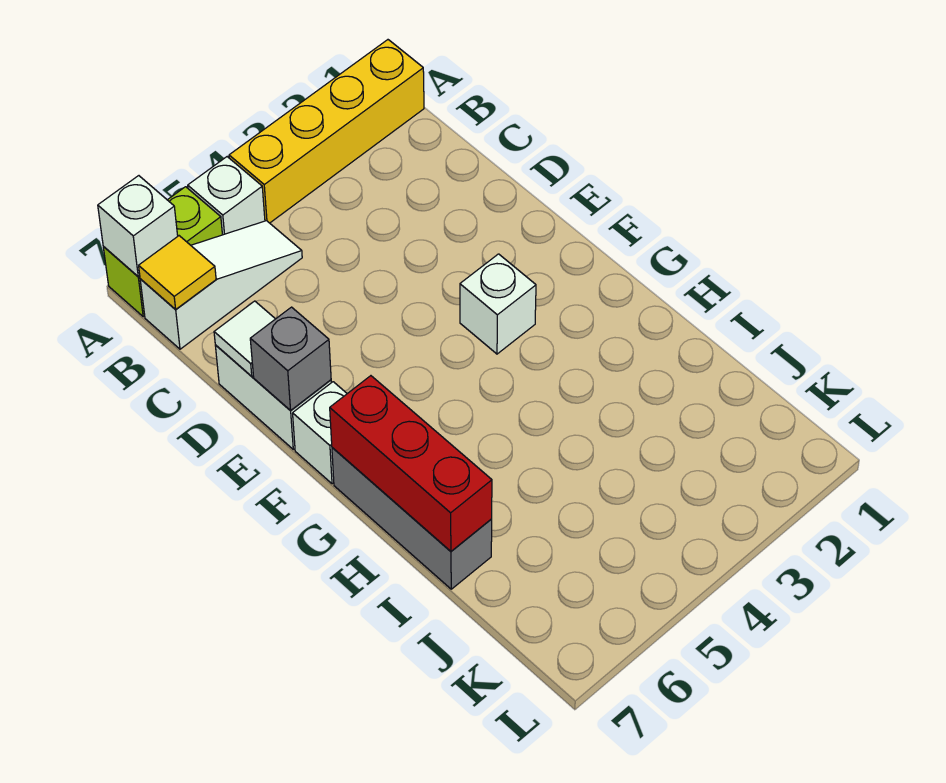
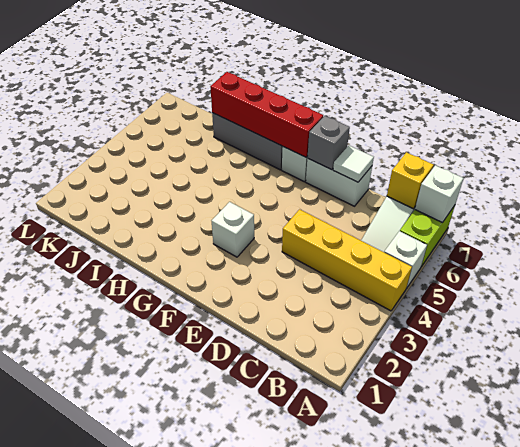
yellow 1x4 brick [229,40,424,223] -> yellow 1x4 brick turned to [282,209,412,311]
yellow 1x1 tile [139,236,216,310] -> yellow 1x1 brick [387,152,434,209]
red 1x3 brick [330,376,492,551] -> red 1x4 brick [210,72,323,157]

